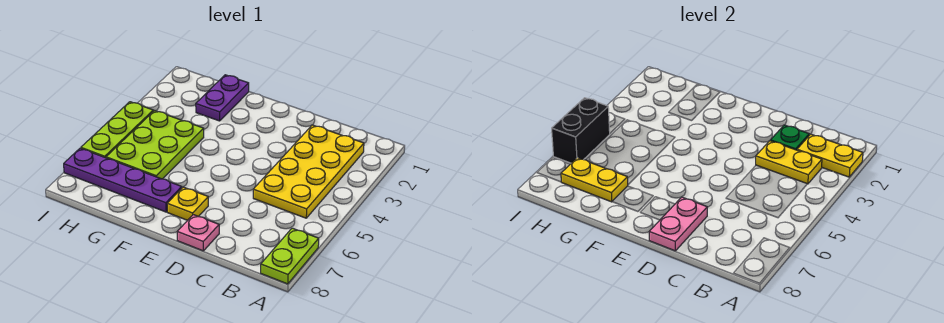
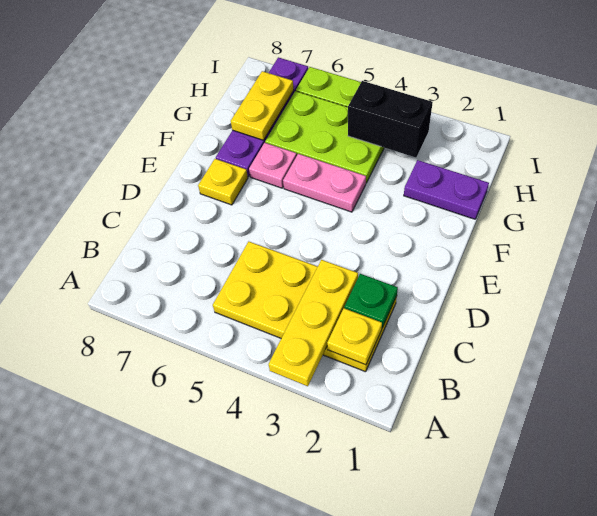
yellow 1x2 plate [797,134,863,177] -> yellow 1x1 plate [327,308,382,365]
lime 1x2 plate [261,228,319,284] -> none
yellow 1x2 plate [756,141,822,184] -> yellow 1x3 plate [269,260,358,386]
pink 1x2 plate [649,197,707,251] -> pink 1x2 plate moved to [283,154,366,212]
pink 1x1 plate [177,215,219,251] -> pink 1x1 plate moved to [249,143,297,188]
black 1x2 brick [552,98,610,163] -> black 1x2 brick moved to [348,81,433,157]

